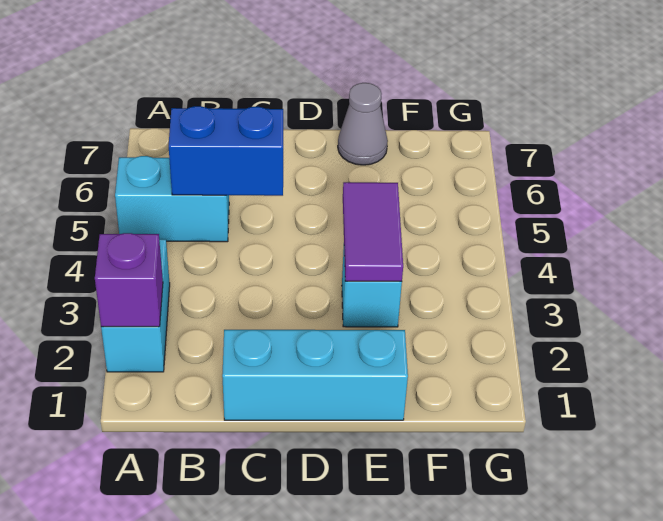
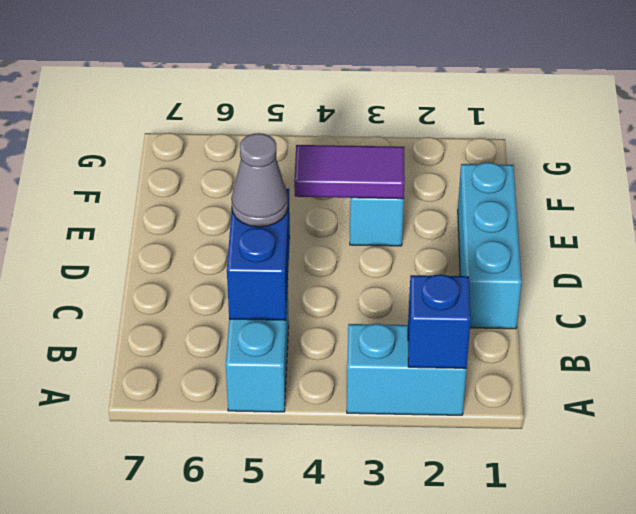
purple 1x1 brick [95,233,163,327] -> blue 1x1 brick [408,274,471,368]
grey 1x1 cone [338,83,388,165] -> grey 1x1 cone moved to [231,133,288,227]

